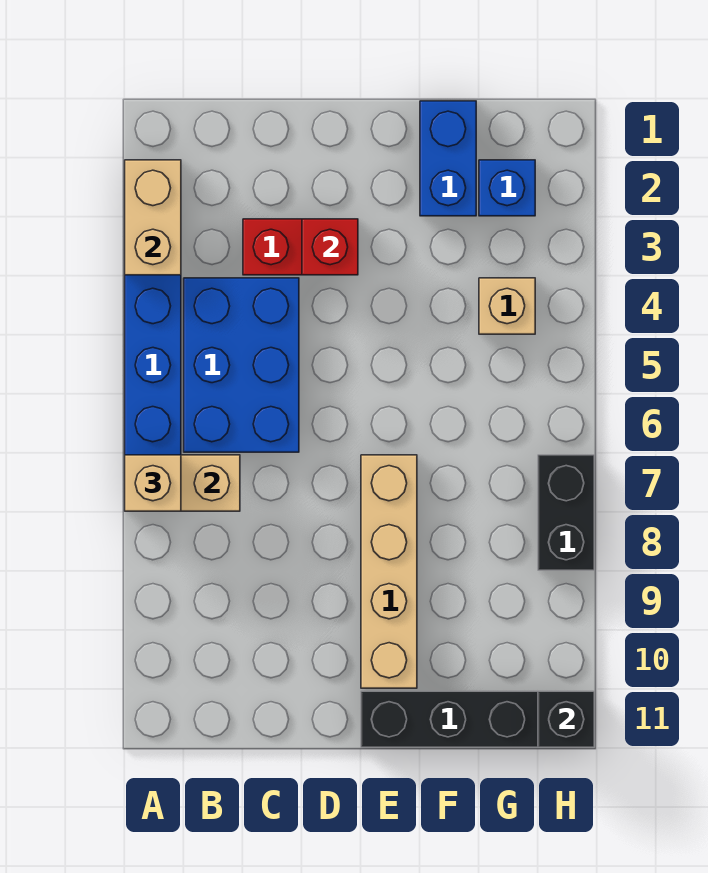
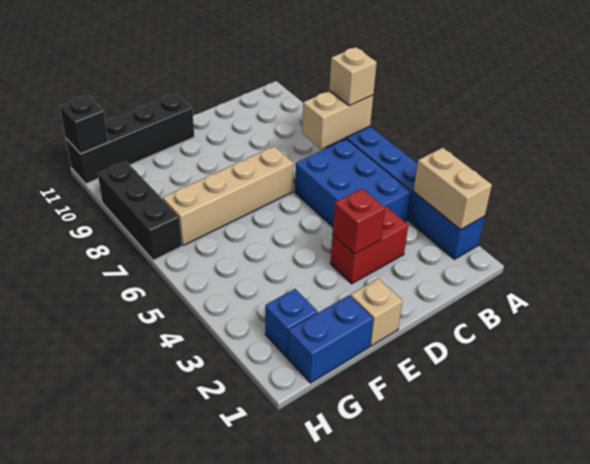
tan 1x4 brick [361,455,417,688] -> tan 1x4 brick turned to [163,146,293,246]
blue 1x2 brick [420,101,476,216] -> blue 1x2 brick turned to [288,295,373,383]
tan 1x1 brick [479,278,535,334] -> tan 1x1 brick moved to [351,279,402,346]
black 1x2 brick [538,455,594,570] -> black 1x3 brick [98,161,182,260]

